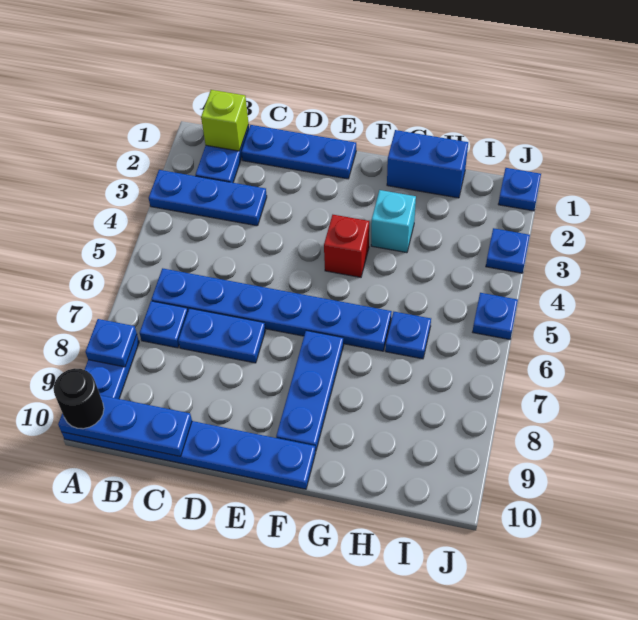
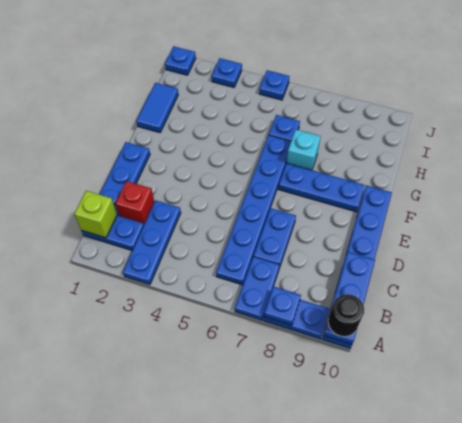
blue 1x1 plate [140,301,188,348] -> blue 1x2 plate [235,257,280,320]
red 1x1 brick [324,215,369,277] -> red 1x1 brick moved to [116,181,154,224]
blue 1x2 brick [387,130,468,198] -> blue 1x2 tile [136,83,178,133]
cyan 1x1 brick [371,190,416,253] -> cyan 1x1 brick moved to [287,130,321,170]

